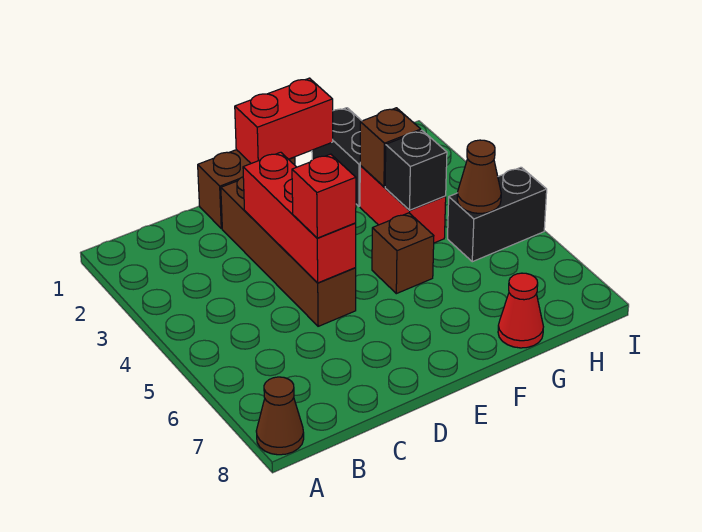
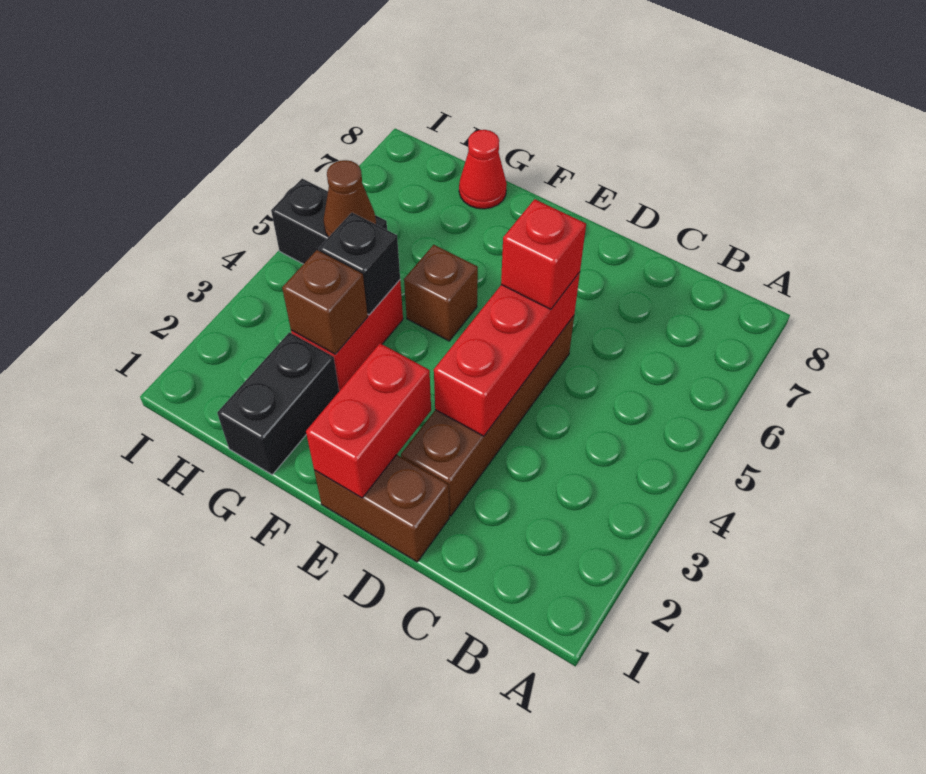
brown 1x1 cone [256,377,304,455] -> none
red 1x2 brick [235,78,333,163] -> red 1x2 brick turned to [306,343,431,498]

